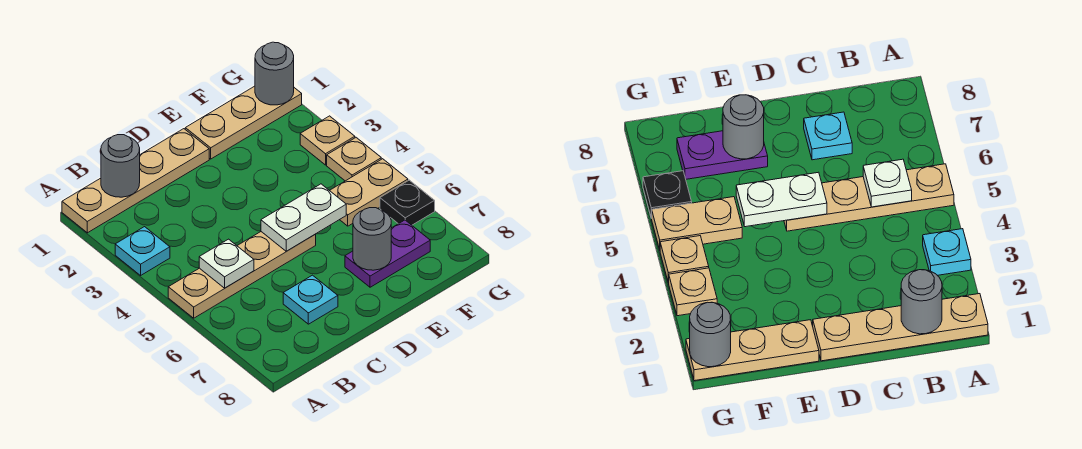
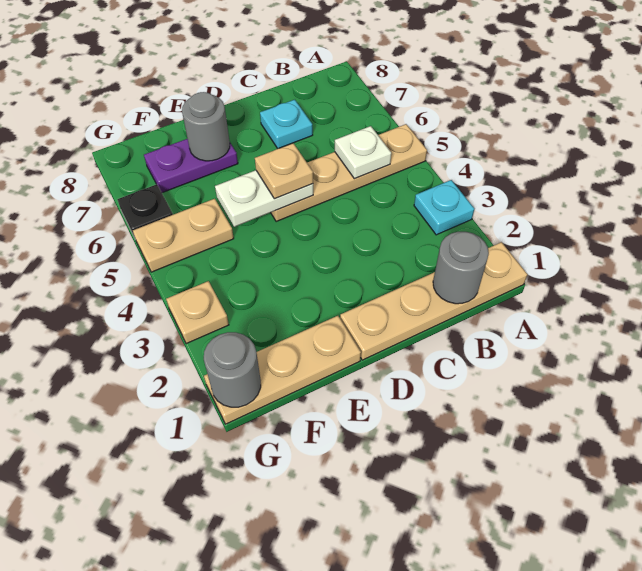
tan 1x1 plate [327,138,381,181] -> tan 1x1 plate moved to [255,143,313,199]

